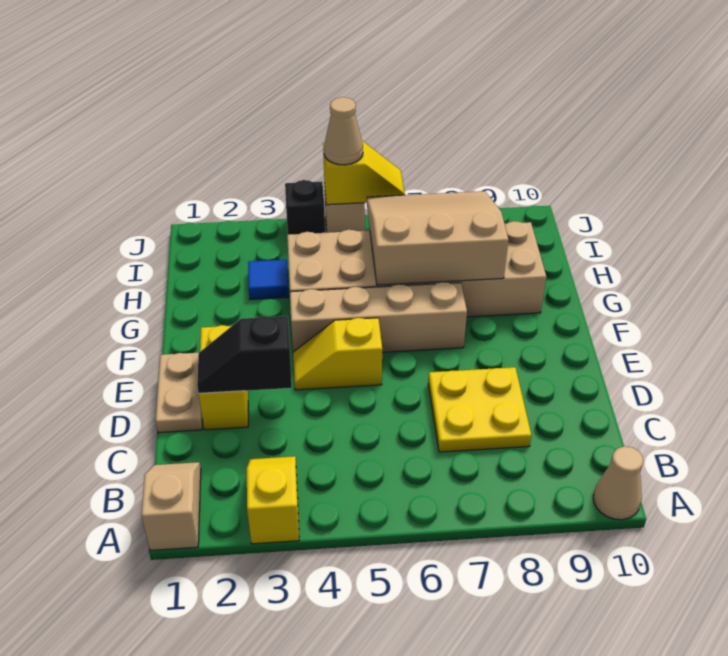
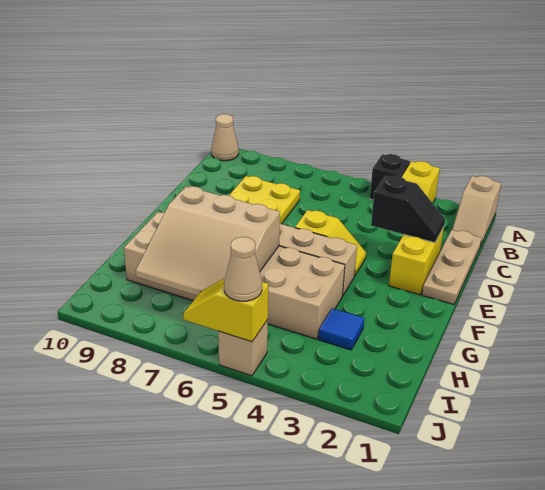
tan 1x2 plate [156,353,202,433] -> tan 1x3 plate [422,230,482,304]
black 1x1 brick [285,180,325,235] -> black 1x1 brick moved to [370,154,410,200]

